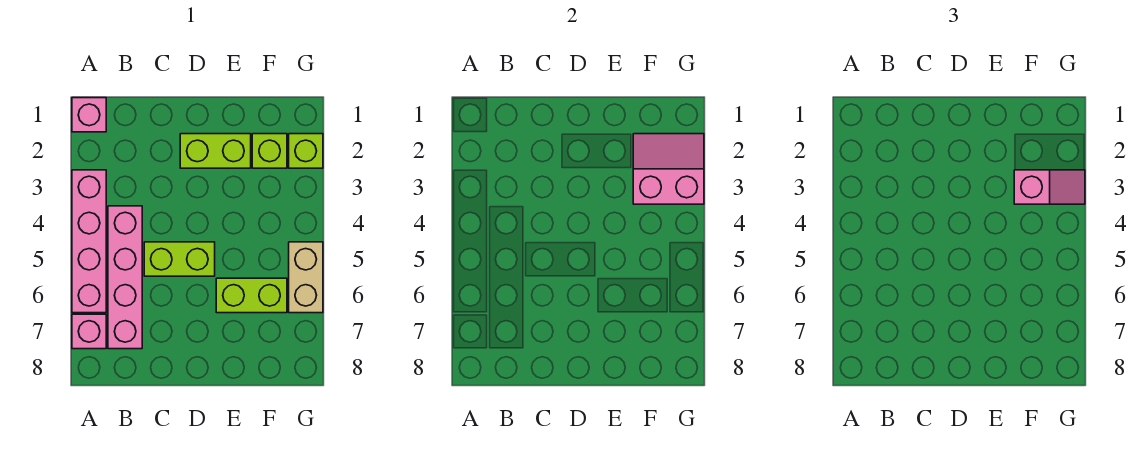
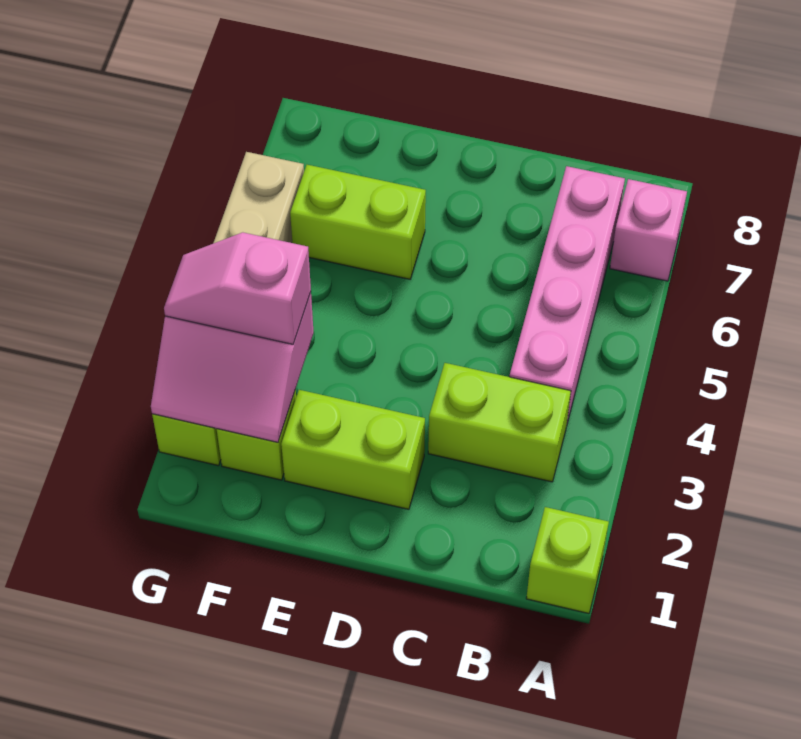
pink 1x1 brick [72,98,106,132] -> lime 1x1 brick [526,507,609,614]
pink 1x4 brick [72,170,106,313] -> none
lime 1x2 brick [144,242,215,276] -> lime 1x2 brick moved to [428,363,571,482]

